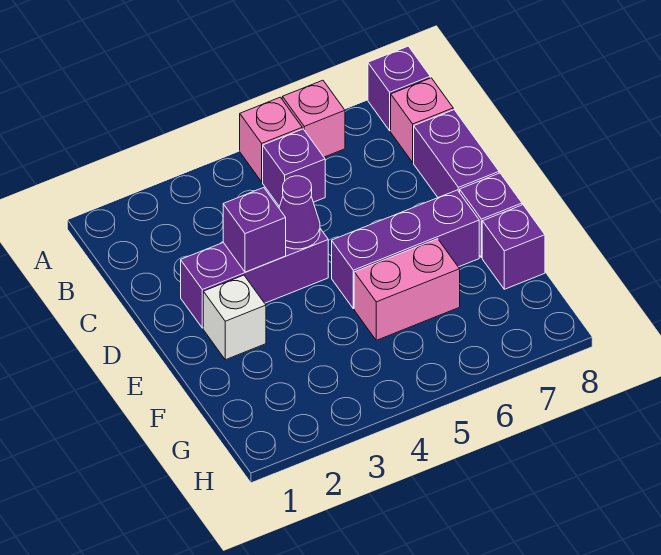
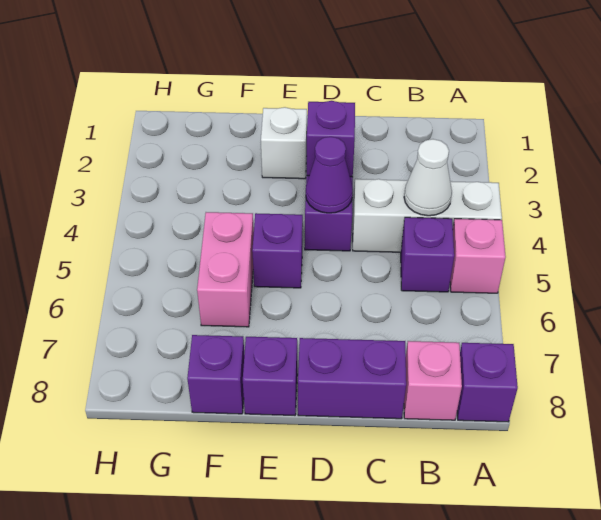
none -> white 1x3 brick [353,179,502,252]
pink 1x1 brick [282,80,345,157] -> none
none -> white 1x1 cone [404,139,452,216]
purple 1x3 brick [332,190,479,309] -> purple 1x1 brick [252,213,303,288]

